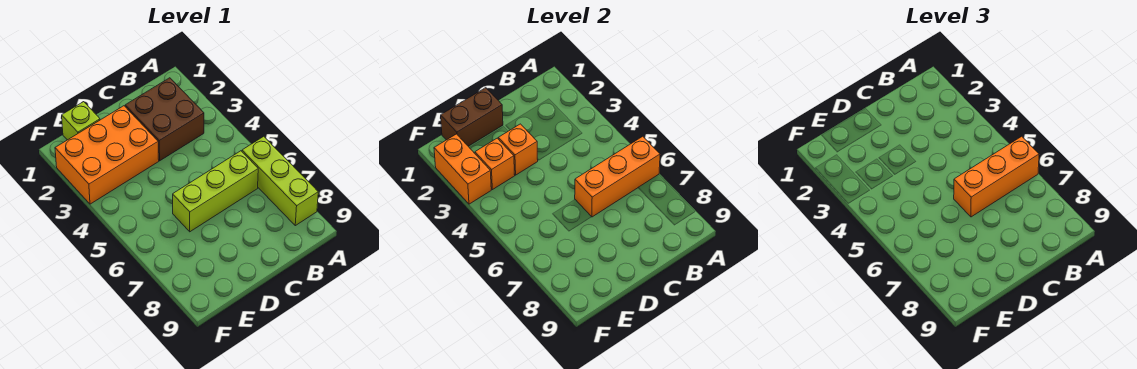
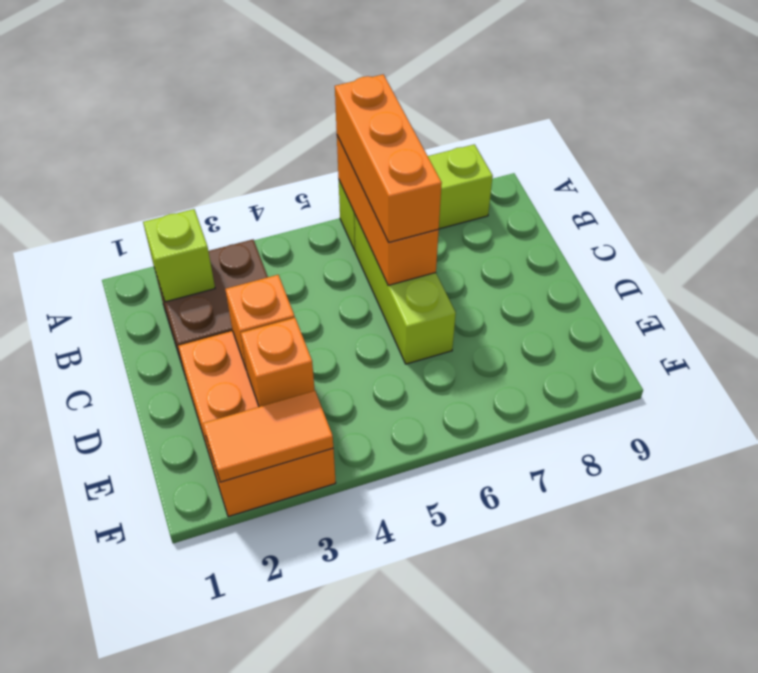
brown 1x2 brick [441,88,503,146] -> none
lime 1x1 brick [62,102,100,140] -> lime 1x1 brick moved to [143,209,215,302]
orange 1x2 brick [434,134,491,204] -> orange 1x2 tile [203,391,333,482]

